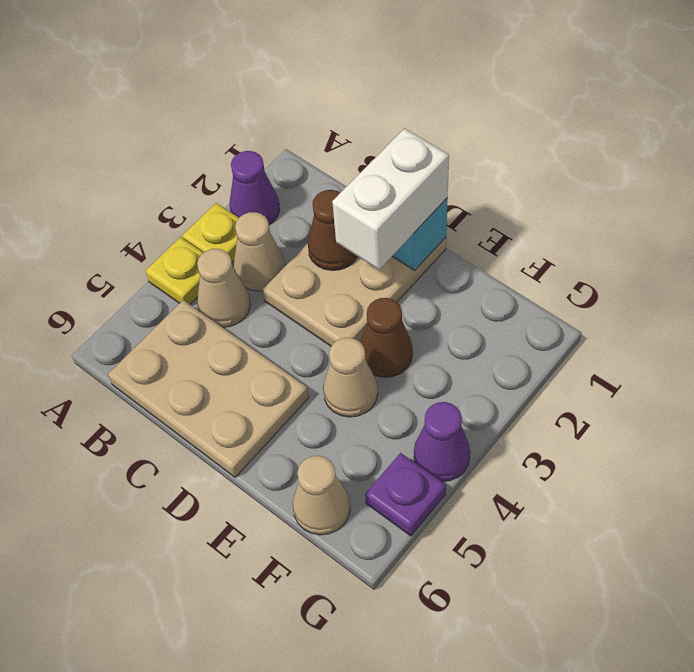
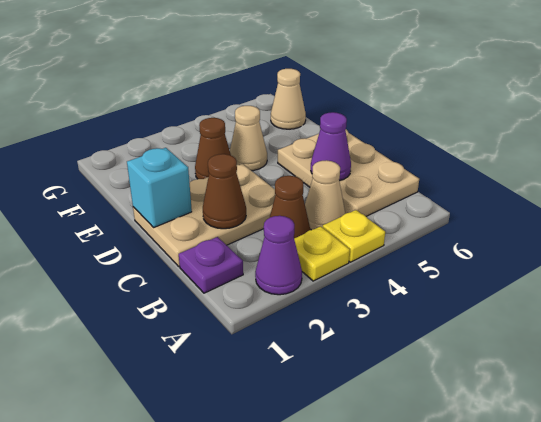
tan 1x1 cone [234,212,285,291] -> brown 1x1 cone [270,176,310,238]
white 1x2 brick [332,129,449,270] -> none
purple 1x1 cone [414,402,470,482] -> purple 1x1 cone moved to [311,112,351,181]
purple 1x1 plate [365,453,446,536] -> purple 1x1 plate moved to [179,237,243,293]

